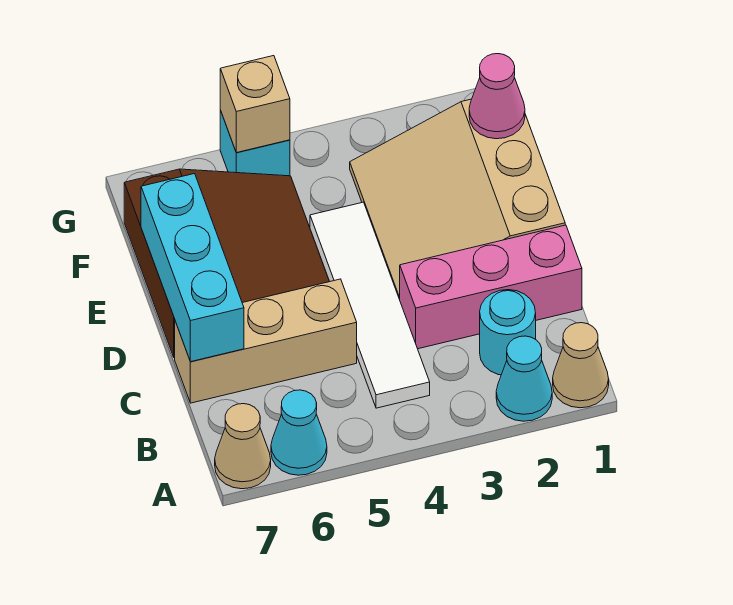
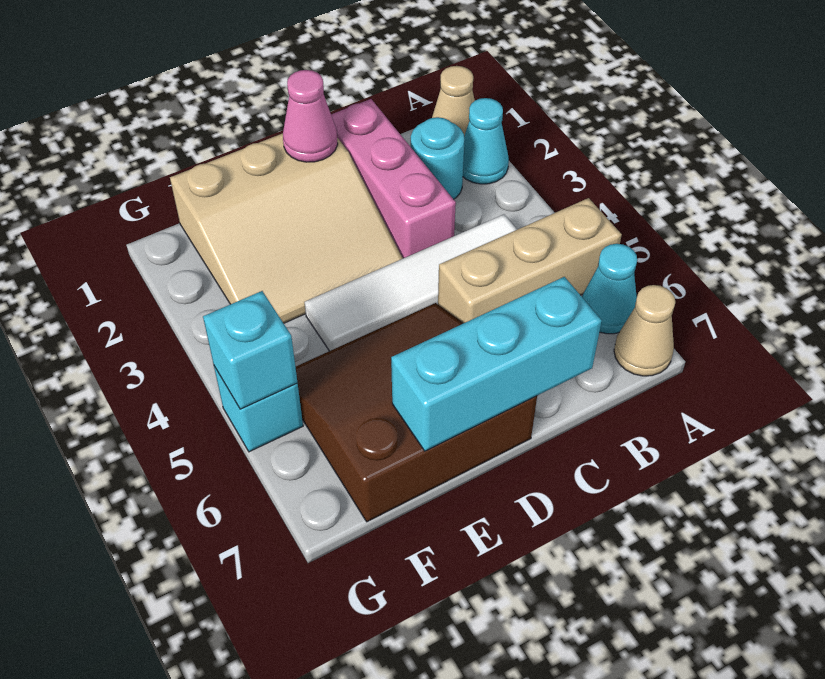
tan 1x3 brick [175,279,357,403] -> tan 1x3 brick turned to [438,198,622,323]
pink 1x1 cone [469,54,525,139] -> pink 1x1 cone moved to [283,70,338,162]
tan 1x1 brick [220,56,290,153] -> cyan 1x1 brick [203,291,298,409]

